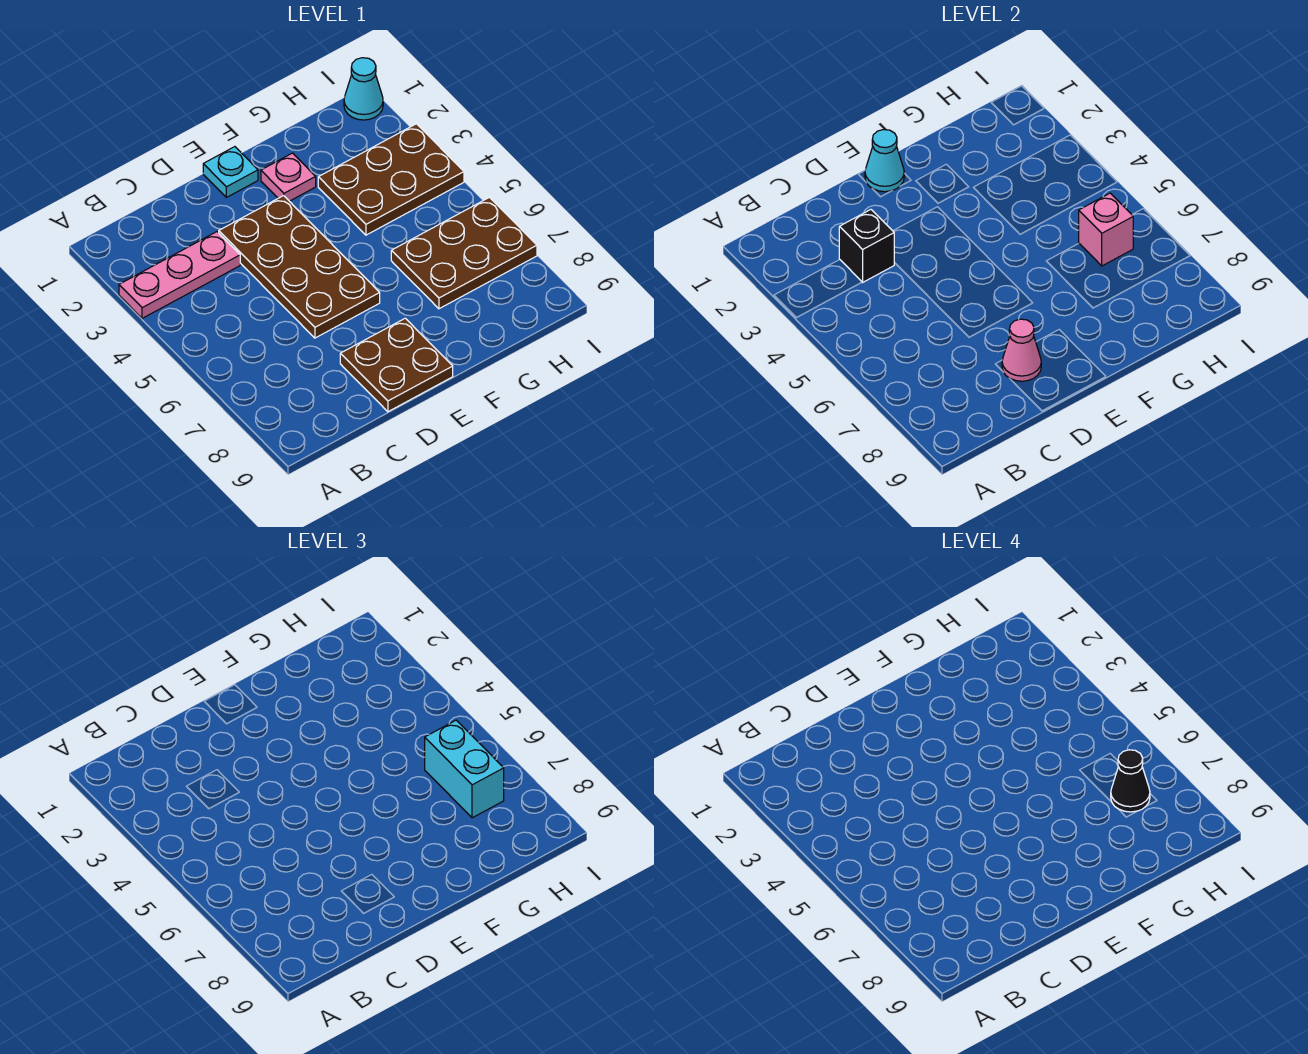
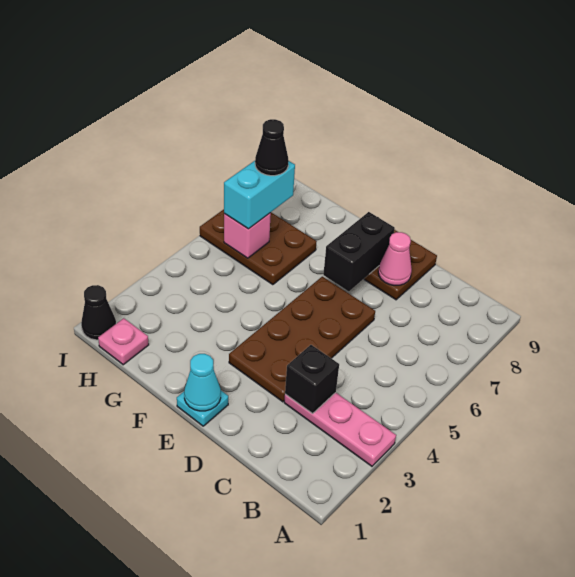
none -> black 1x2 brick [323,212,395,291]
pink 1x1 plate [261,153,316,201] -> pink 1x1 plate moved to [98,318,149,365]
brown 2x3 plate [318,124,464,235] -> none
cyan 1x1 cone [344,58,383,120] -> black 1x1 cone [81,285,116,340]

